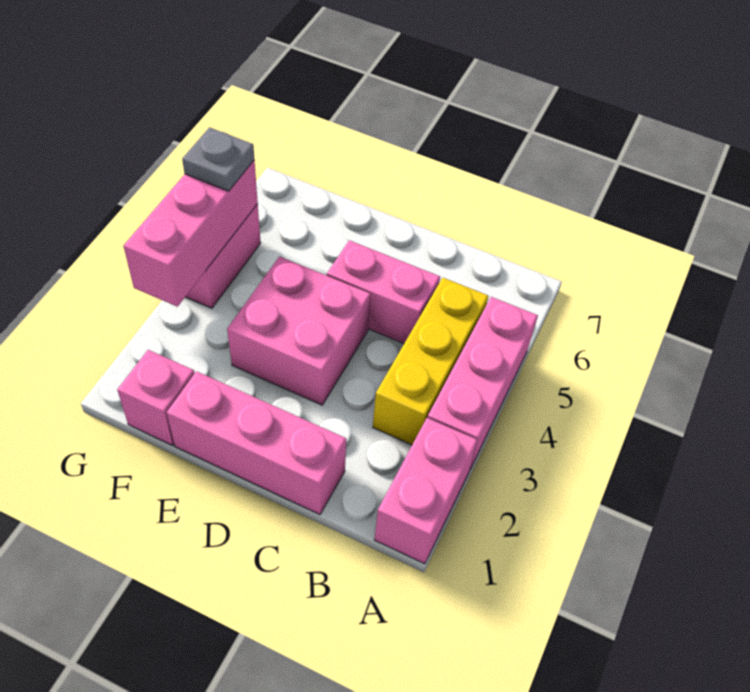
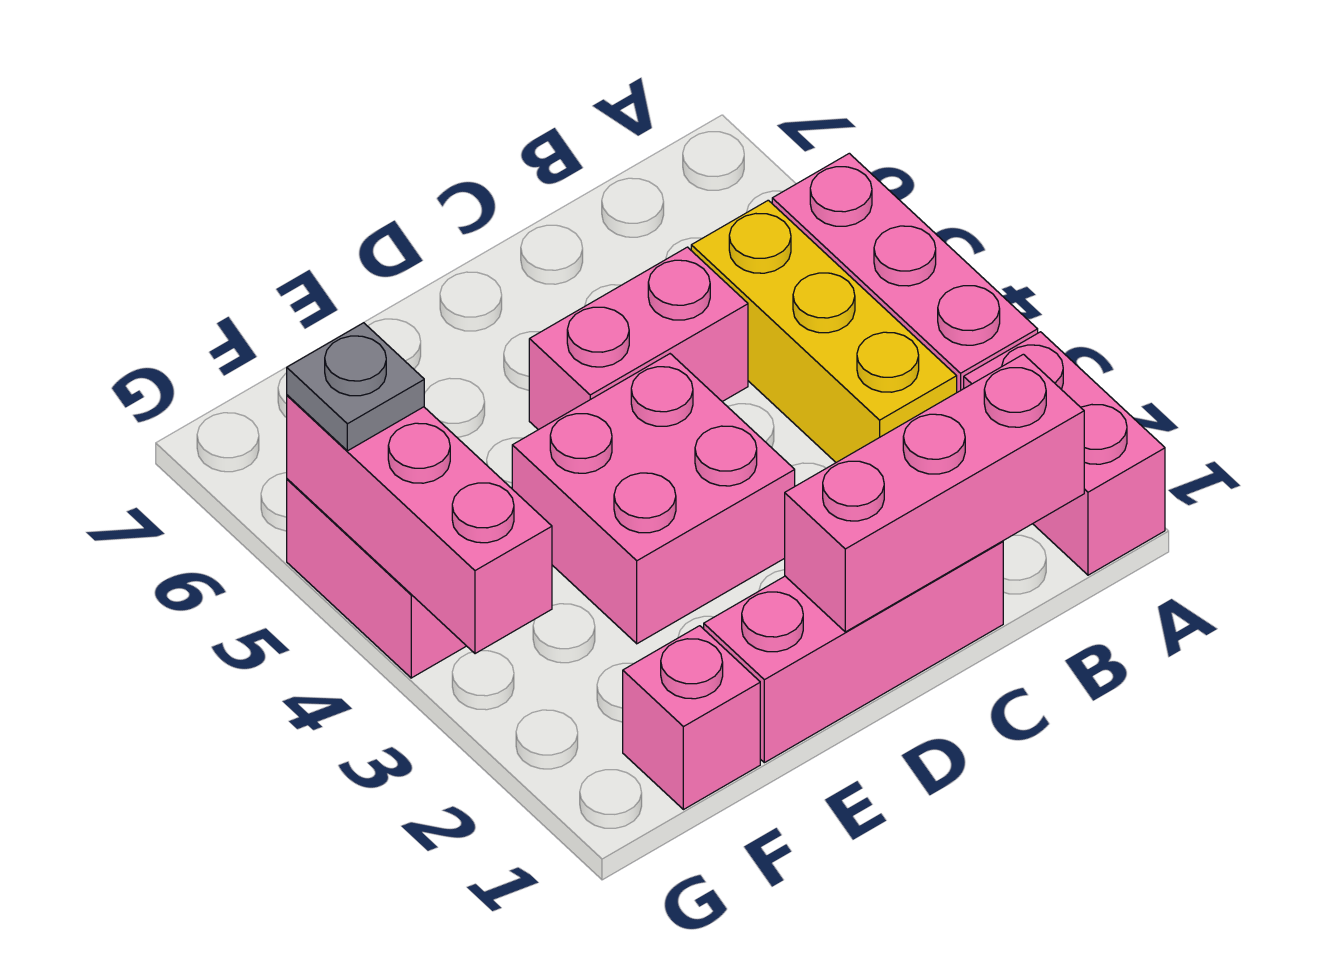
none -> pink 1x3 brick [785,354,1084,632]

